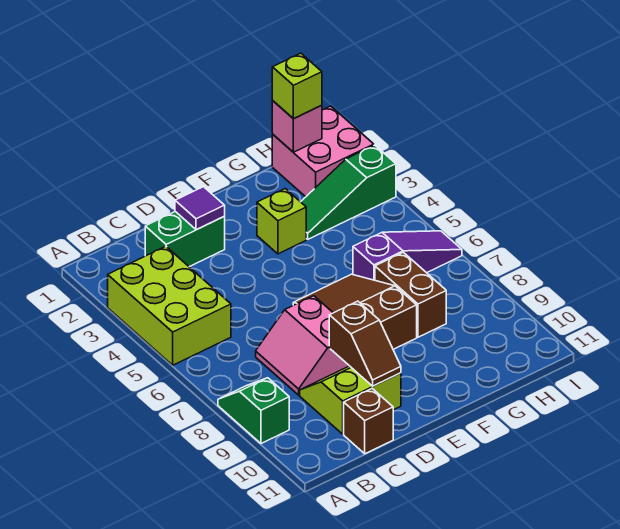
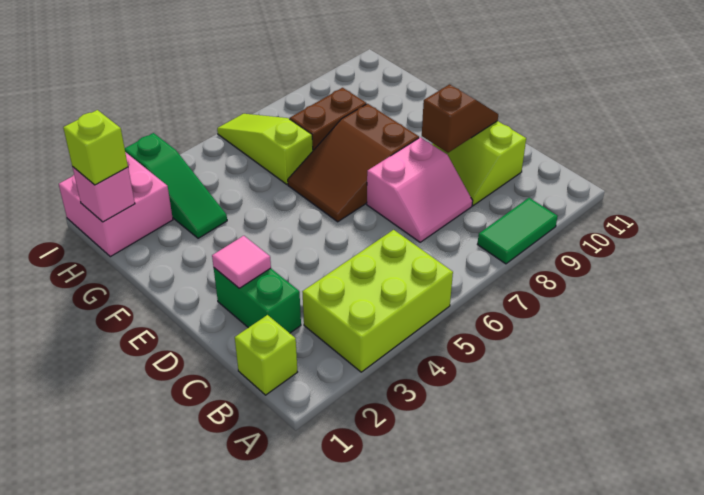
green 1x2 slope [218,378,289,443] -> green 1x2 tile [477,198,558,264]
brown 1x1 brick [344,389,393,454] -> none
purple 1x1 tile [175,187,225,230] -> pink 1x1 tile [212,236,271,288]
lime 1x1 brick [257,189,306,254] -> lime 1x1 brick moved to [235,315,297,395]
purple 1x3 slope [353,231,462,280] -> lime 1x3 slope [217,114,313,184]

